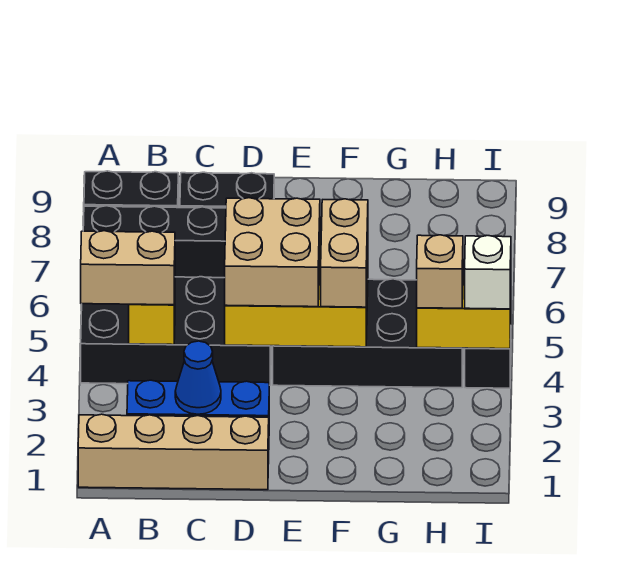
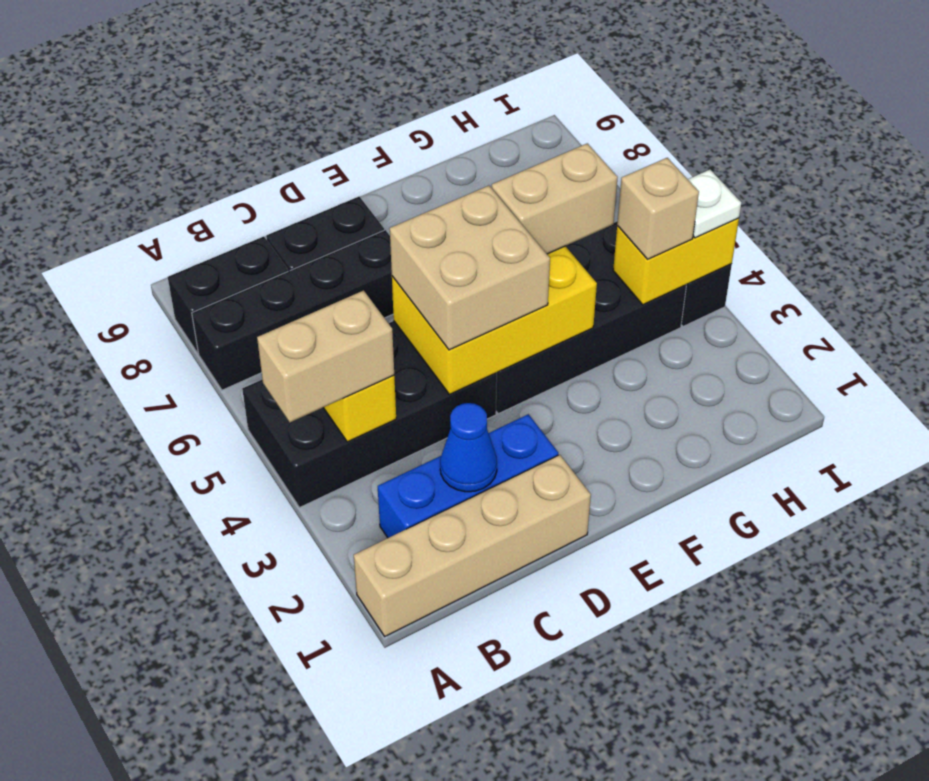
tan 1x2 brick [321,199,368,307] -> tan 1x2 brick turned to [492,143,618,254]
white 1x1 brick [465,236,511,309] -> white 1x1 plate [688,170,741,238]

